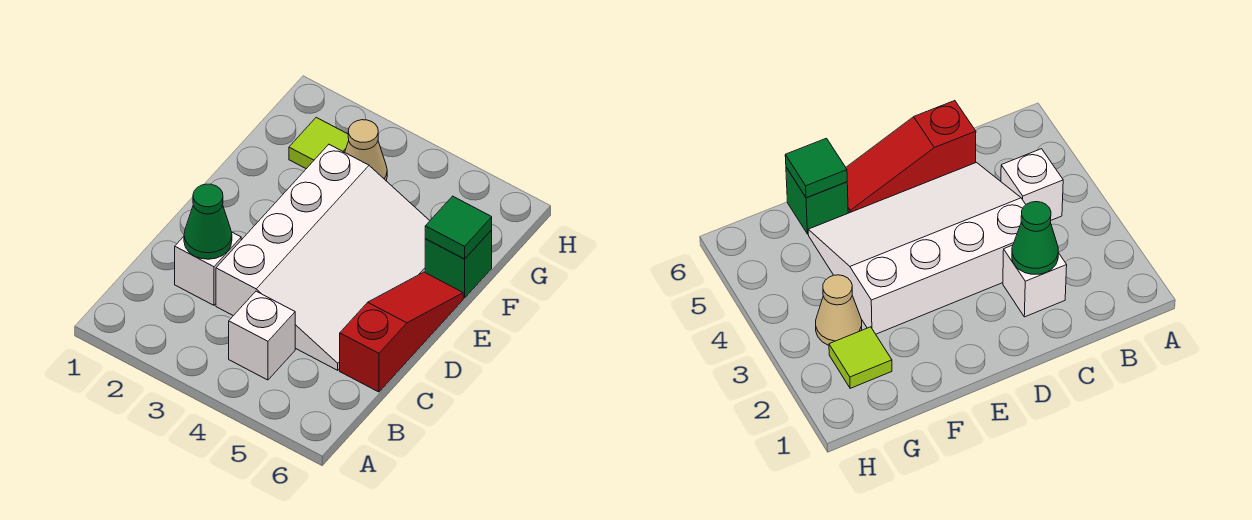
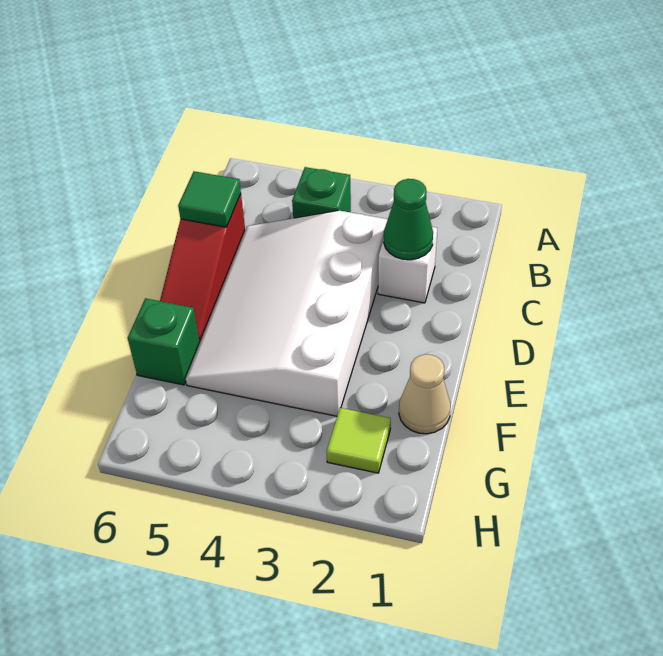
white 1x1 brick [229,291,295,380] -> green 1x1 brick [292,167,351,218]
green 1x1 tile [425,196,492,259] -> green 1x1 tile moved to [178,171,241,227]
tan 1x1 cone [345,120,387,181] -> tan 1x1 cone moved to [399,354,451,434]

